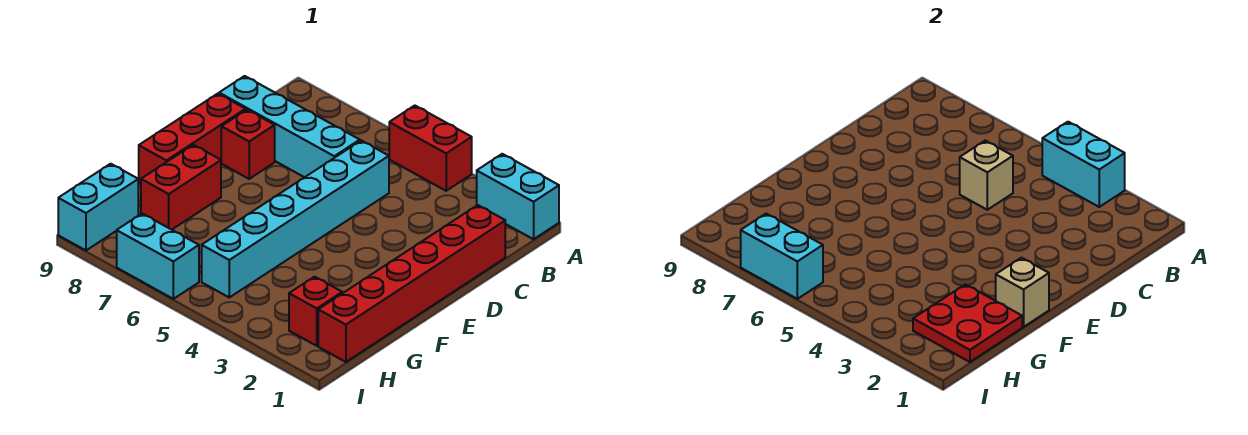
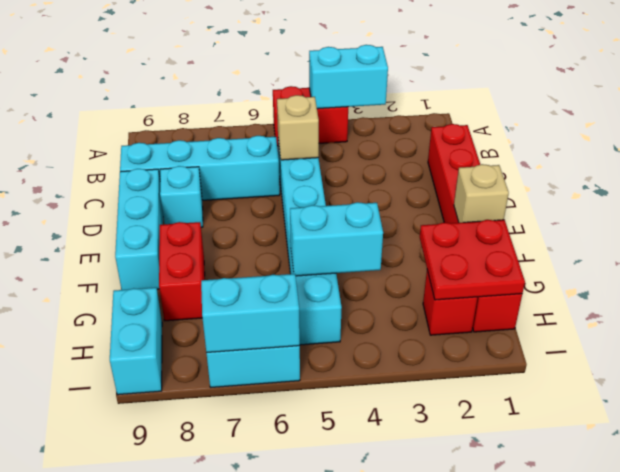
cyan 1x2 brick [477,154,559,239] -> cyan 1x2 brick moved to [290,202,383,276]
red 1x1 brick [221,110,275,179] -> cyan 1x1 brick [160,166,203,228]
red 1x3 brick [139,94,246,184] -> cyan 1x3 brick [115,169,163,290]

